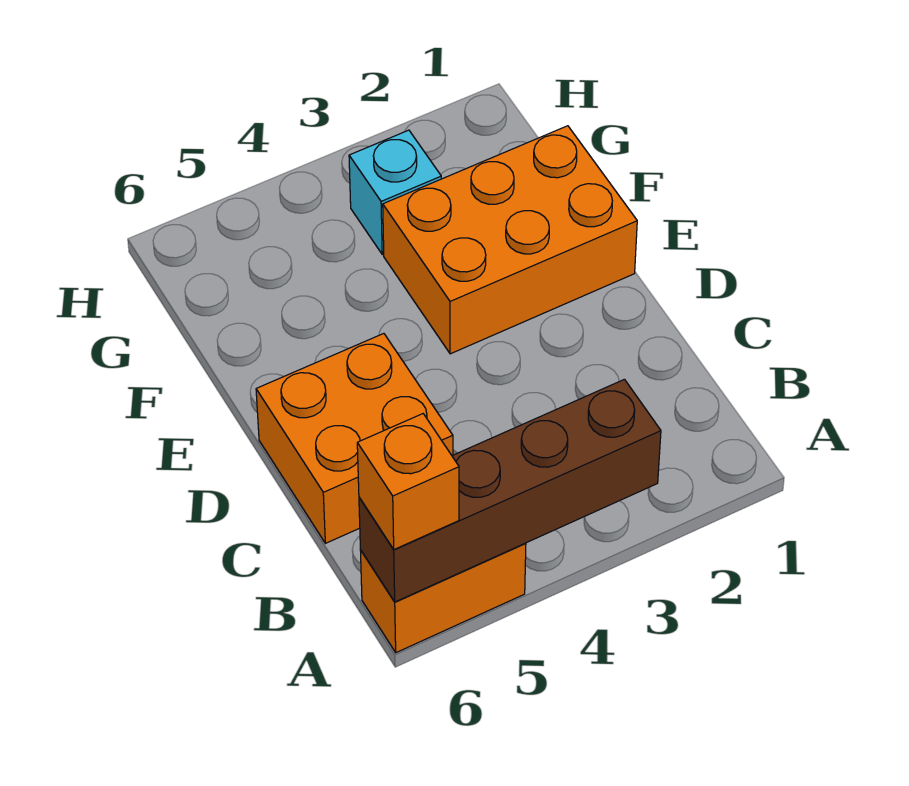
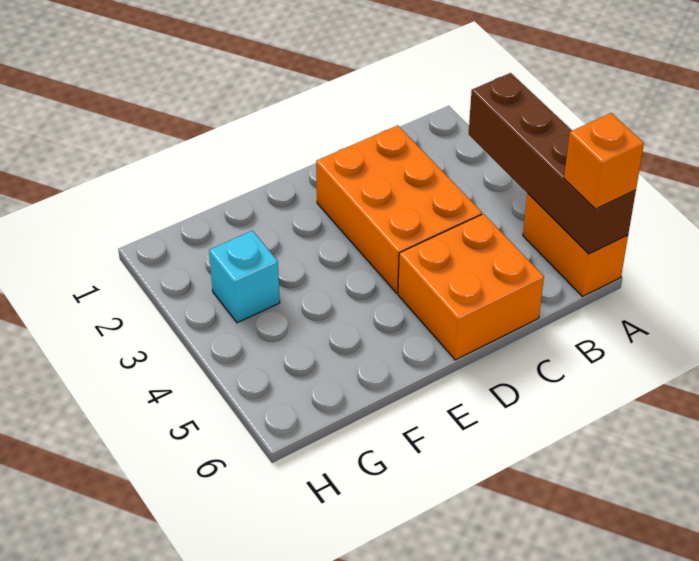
orange 2x3 brick [383,126,637,354] -> orange 2x3 brick moved to [316,125,482,293]

